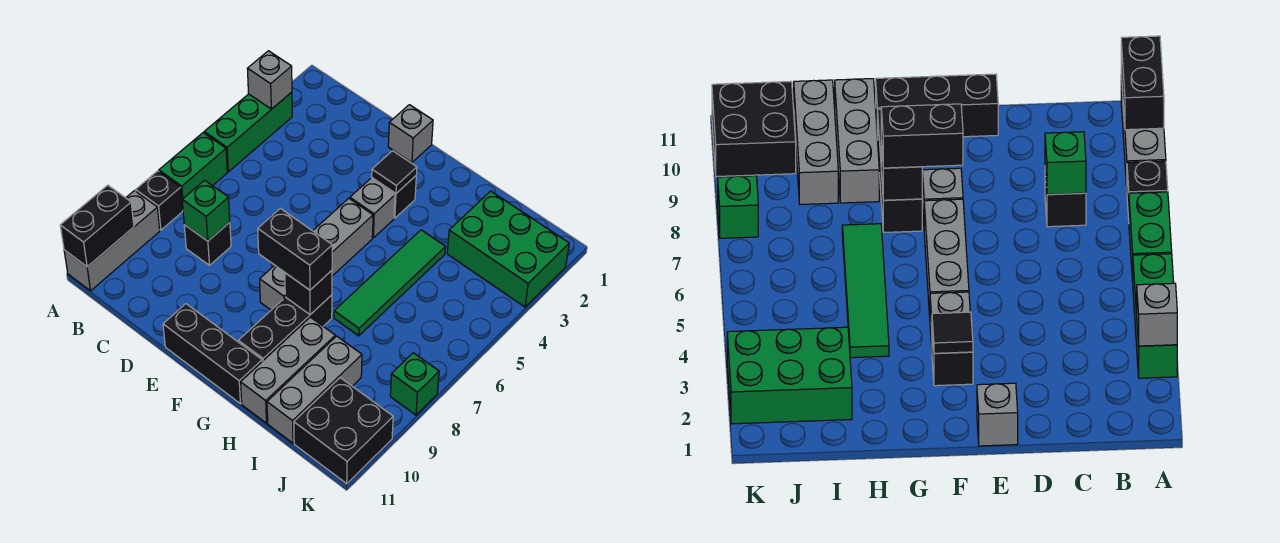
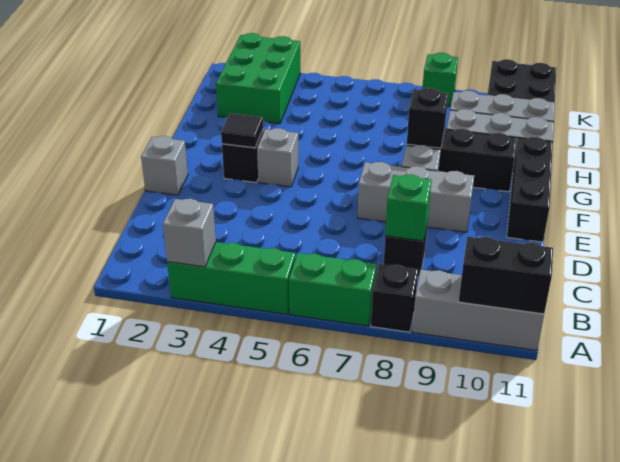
grey 1x3 brick [313,198,373,276] -> grey 1x3 brick moved to [358,162,474,232]
black 1x2 brick [258,208,332,290] -> none
green 1x4 tile [334,230,446,336] -> none

